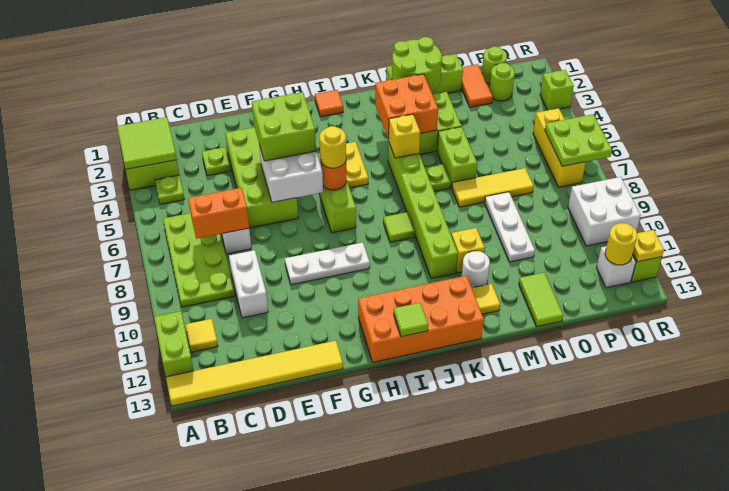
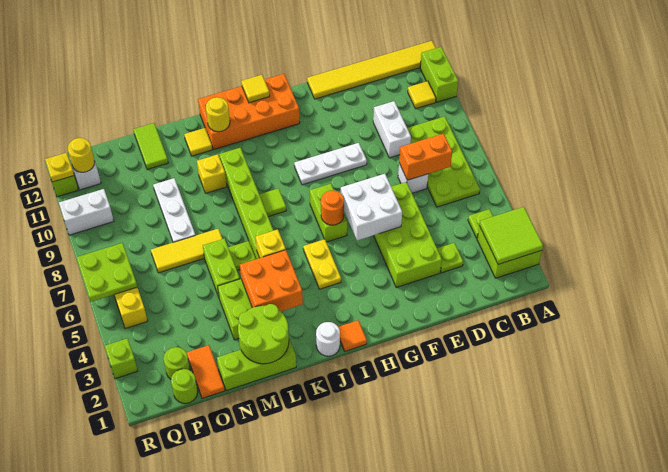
lime 2x2 brick [252,92,316,161] -> none
yellow 1x1 round brick [320,126,346,168] -> yellow 1x1 round brick moved to [206,97,230,132]
lime 1x1 tile [394,303,428,337] -> yellow 1x1 tile [241,75,270,103]
white 1x1 round brick [462,251,490,288] -> white 1x1 round brick moved to [316,322,340,356]
white 2x2 brick [568,177,641,246] -> white 1x2 brick [59,189,114,235]

